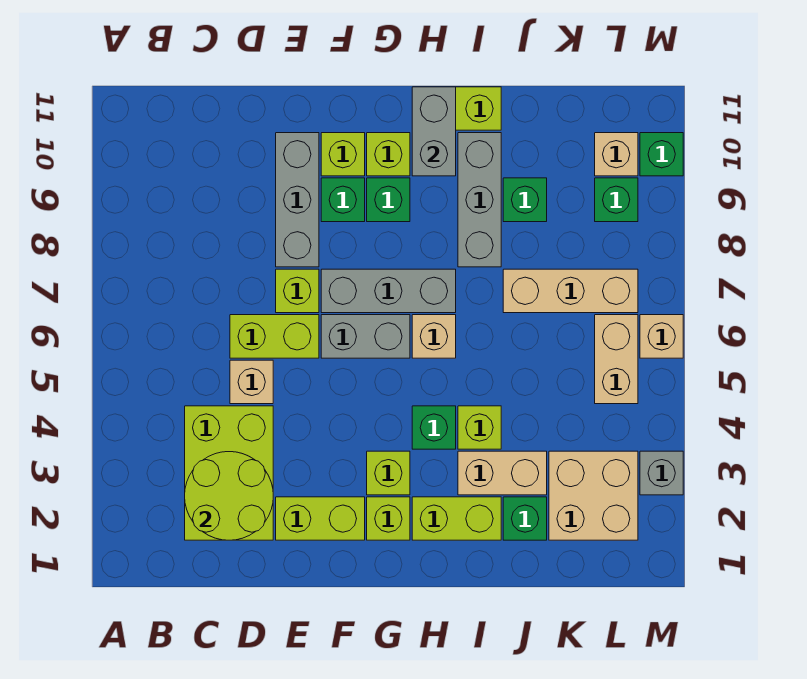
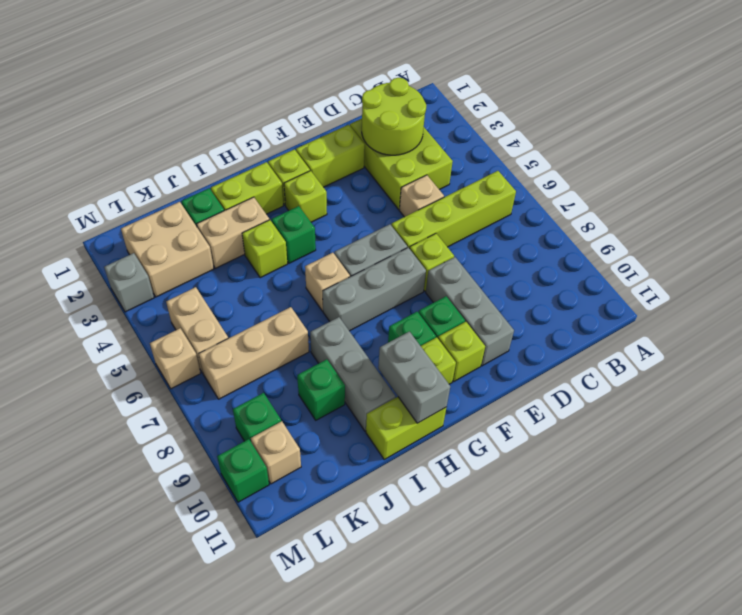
lime 1x2 brick [230,315,319,358] -> lime 1x4 brick [391,171,516,248]

